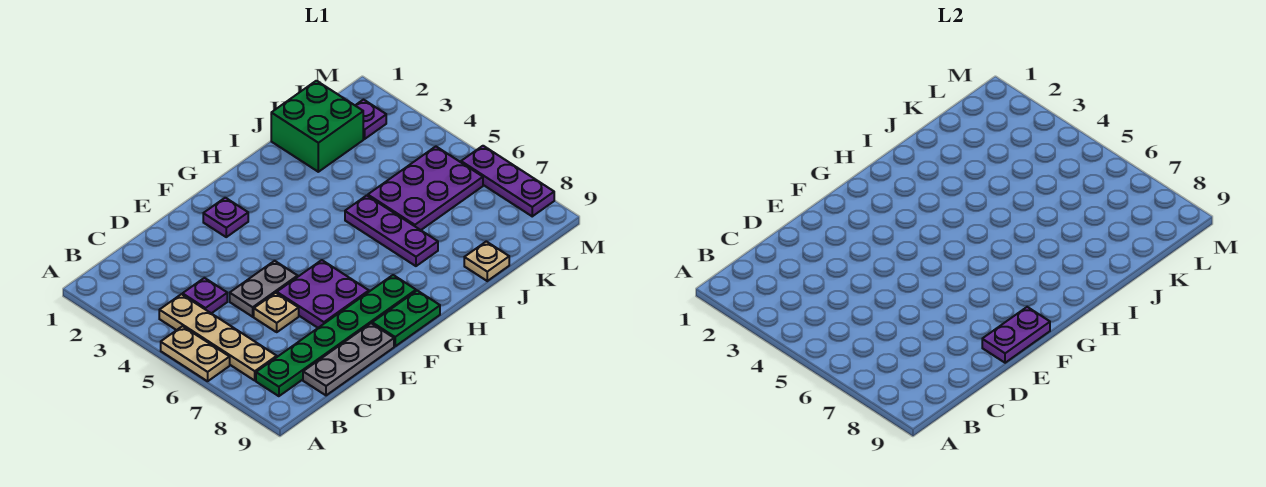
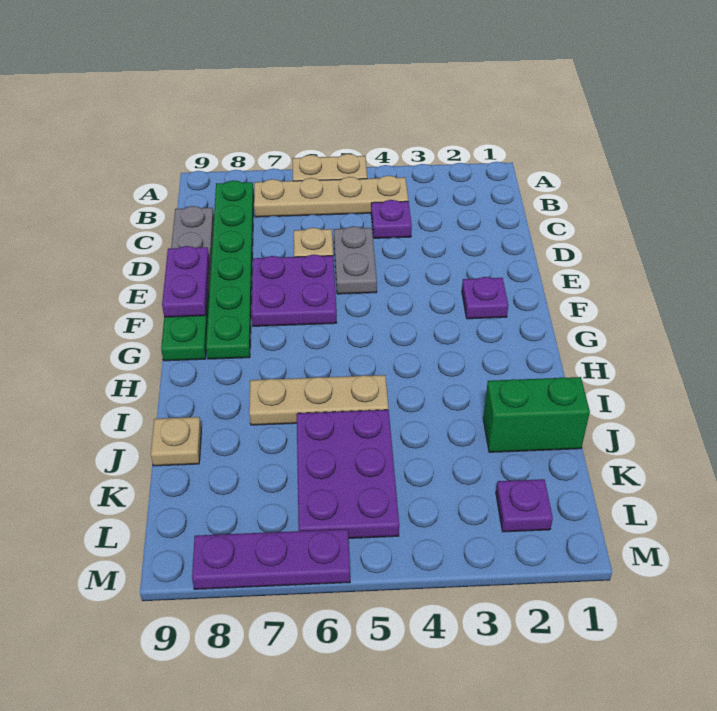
purple 1x3 plate [345,195,438,266] -> tan 1x3 plate [249,375,389,425]
green 2x2 brick [271,81,363,172] -> green 1x2 brick [483,377,590,452]

